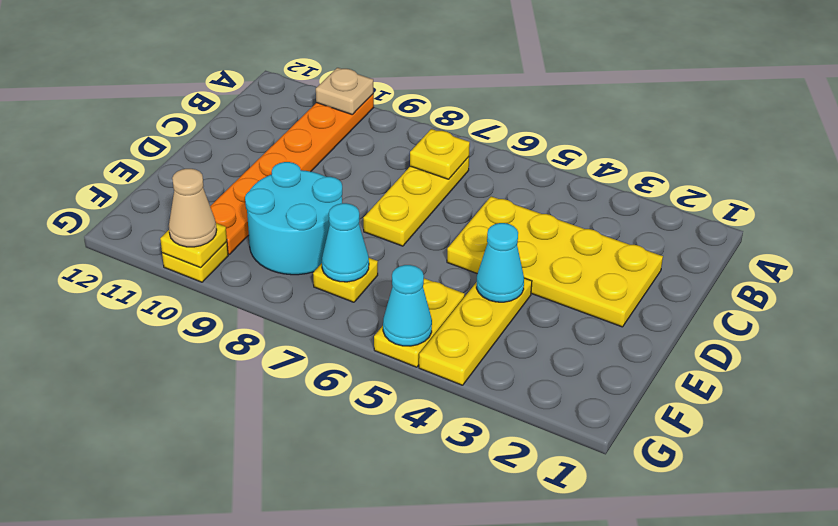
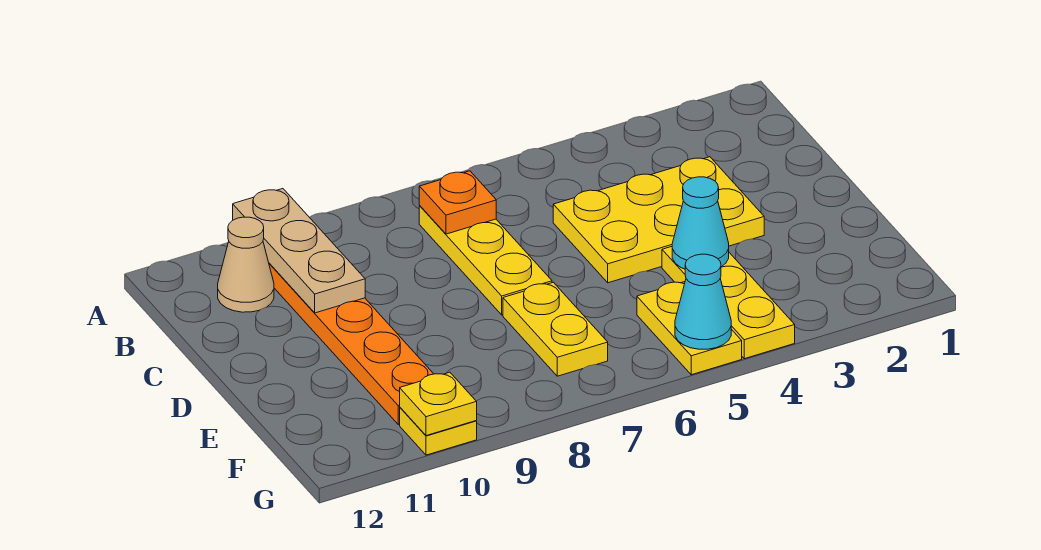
tan 1x1 plate [316,68,373,115] -> tan 1x3 plate [233,189,365,313]
yellow 1x1 plate [410,129,470,179] -> orange 1x1 plate [419,171,496,234]
yellow 2x4 plate [447,196,663,327] -> yellow 2x3 plate [553,157,764,283]
cyan 2x2 round brick [245,162,342,275] -> none
yellow 1x1 plate [313,258,378,302] -> yellow 1x2 plate [503,282,608,376]
cyan 1x1 cone [322,203,369,282] -> none
tan 1x1 cone [169,169,217,247] -> tan 1x1 cone moved to [218,217,274,312]

